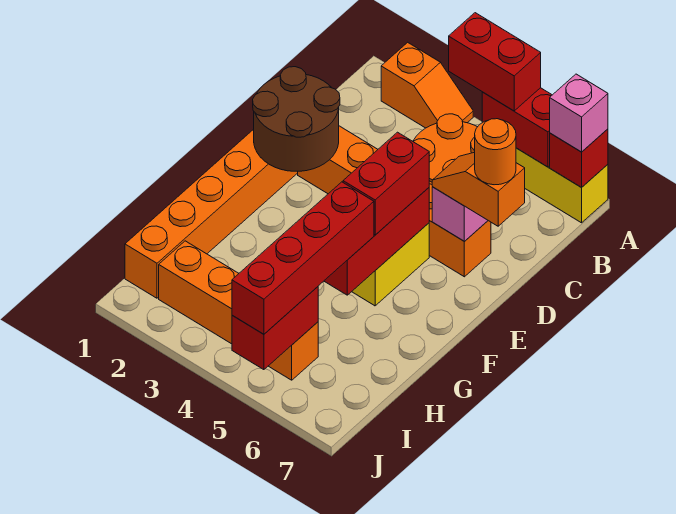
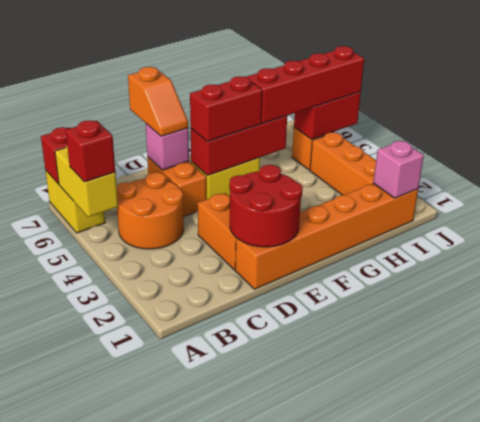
orange 1x2 slope [381,42,473,128] -> none
red 1x2 brick [449,13,541,111] -> red 1x1 brick [66,120,115,182]
red 1x2 brick [482,88,552,167] -> yellow 1x2 brick [55,146,118,217]
pink 1x1 brick [550,74,608,152] -> pink 1x1 brick moved to [373,141,424,198]
brown 2x2 round brick [253,67,340,171] -> red 2x2 round brick [229,165,303,247]
orange 1x1 round brick [475,119,516,185] -> none

